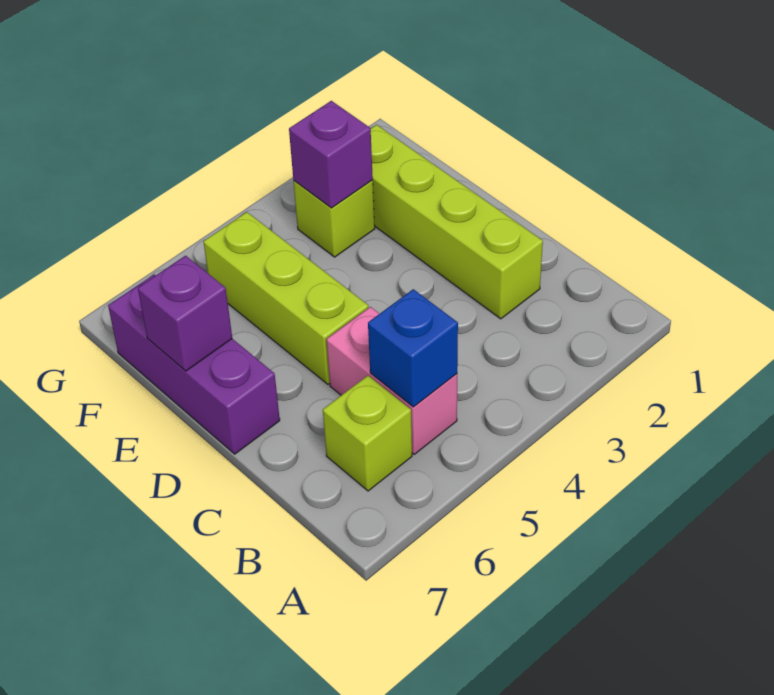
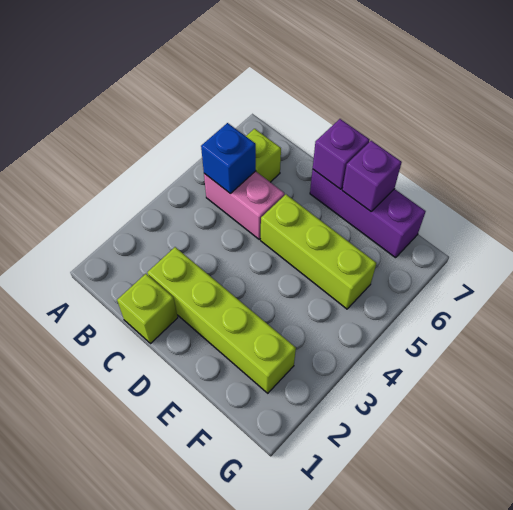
lime 1x1 brick [294,181,375,257] -> lime 1x1 brick moved to [117,274,178,344]
purple 1x1 brick [289,101,373,208] -> purple 1x1 brick moved to [313,119,370,189]

